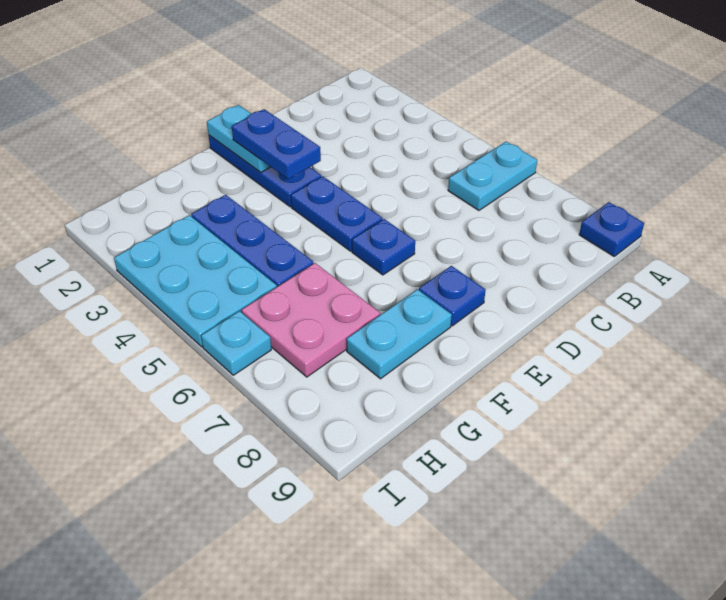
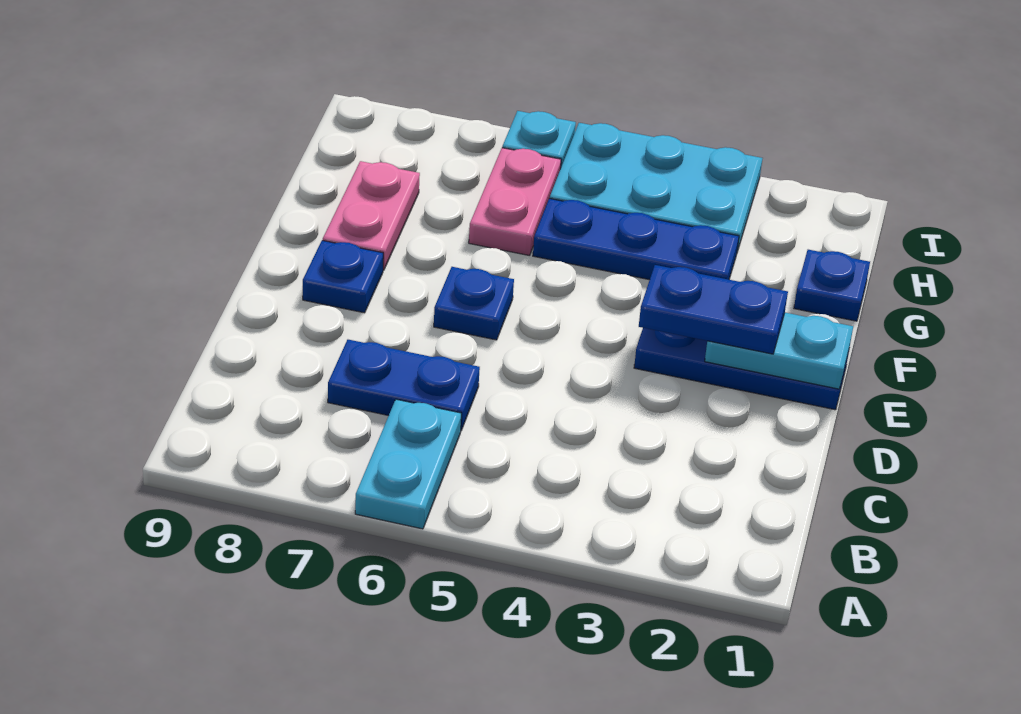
blue 1x1 plate [579,202,644,256] -> blue 1x1 plate moved to [794,250,870,321]
blue 1x2 plate [291,176,383,251] -> blue 1x2 plate moved to [328,340,480,430]
cyan 1x2 plate [347,289,452,379] -> pink 1x2 plate [323,161,420,271]
pink 2x2 plate [242,263,380,377] -> pink 1x2 plate [469,148,561,256]

